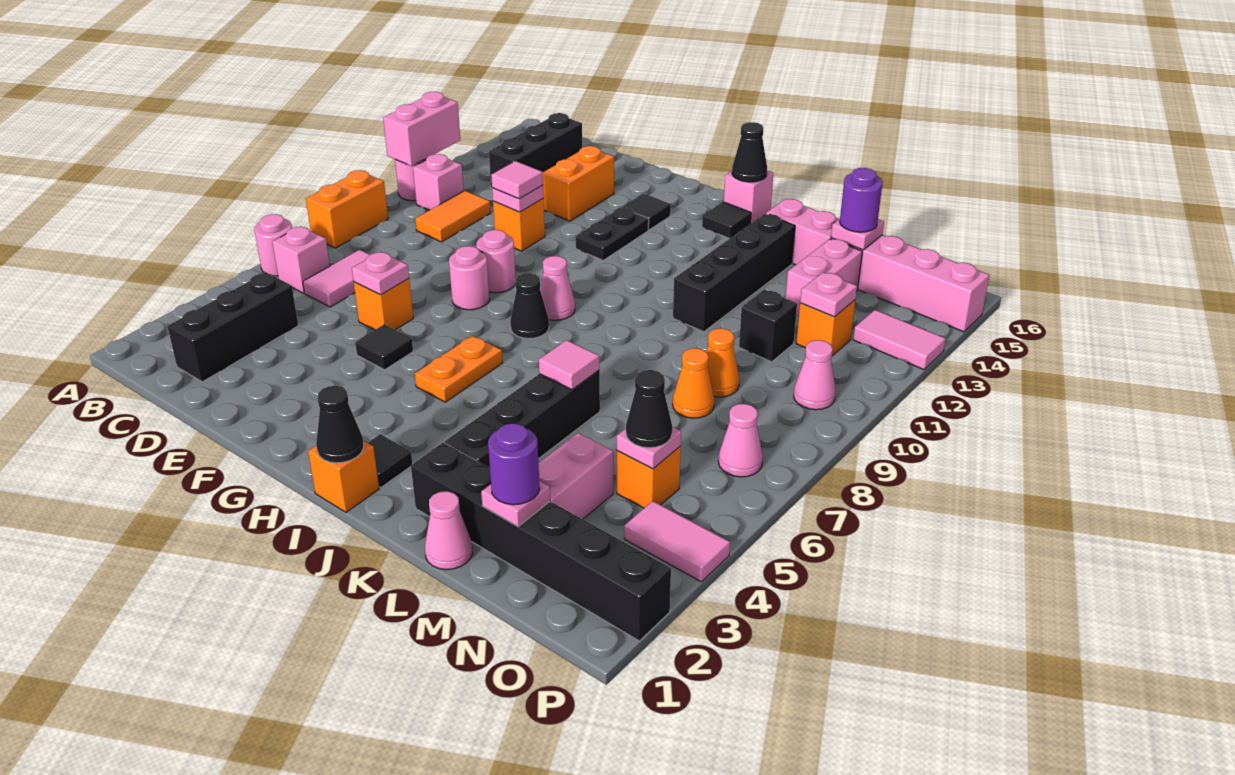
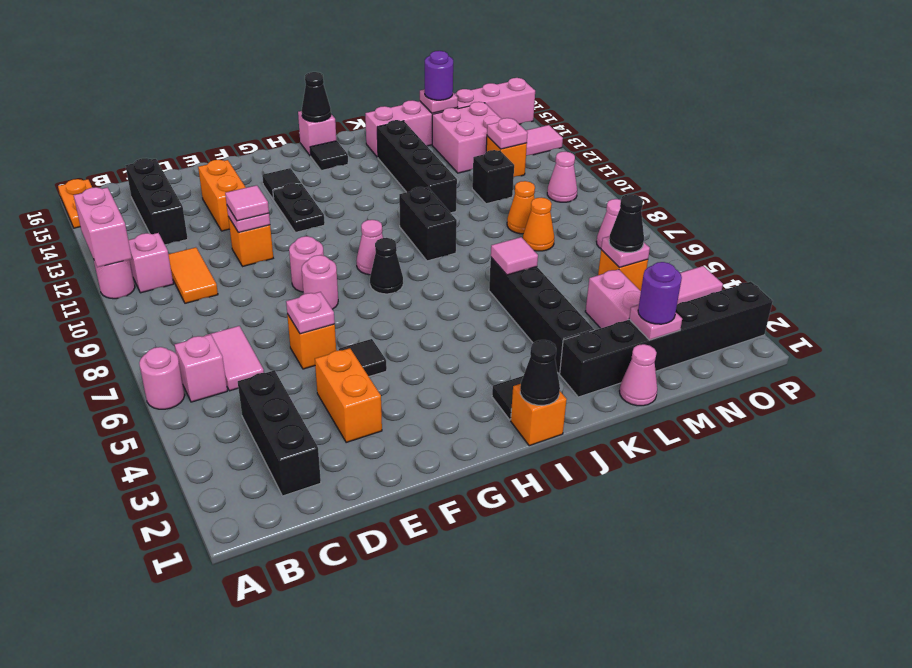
orange 1x2 brick [306,170,388,248] -> orange 1x2 brick moved to [315,348,382,442]
orange 1x2 plate [415,336,503,402] -> orange 1x2 plate moved to [58,179,92,228]
none -> black 1x2 brick [399,187,457,261]
pink 1x2 brick [786,239,862,317] -> pink 2x2 brick [432,102,501,173]

